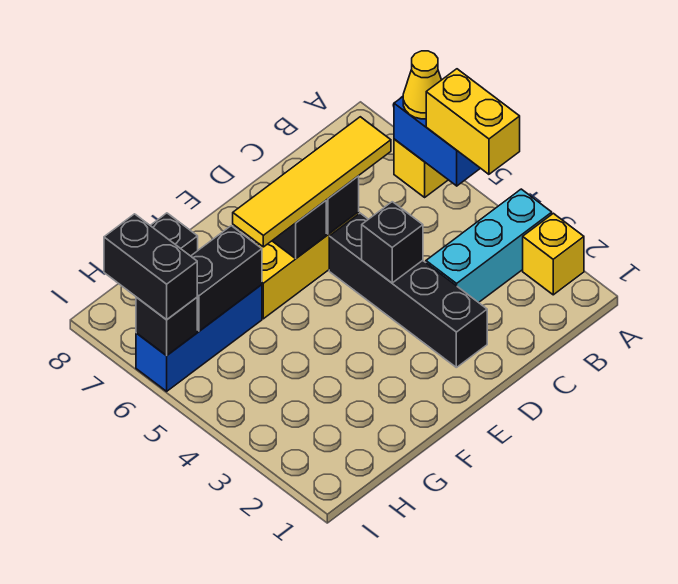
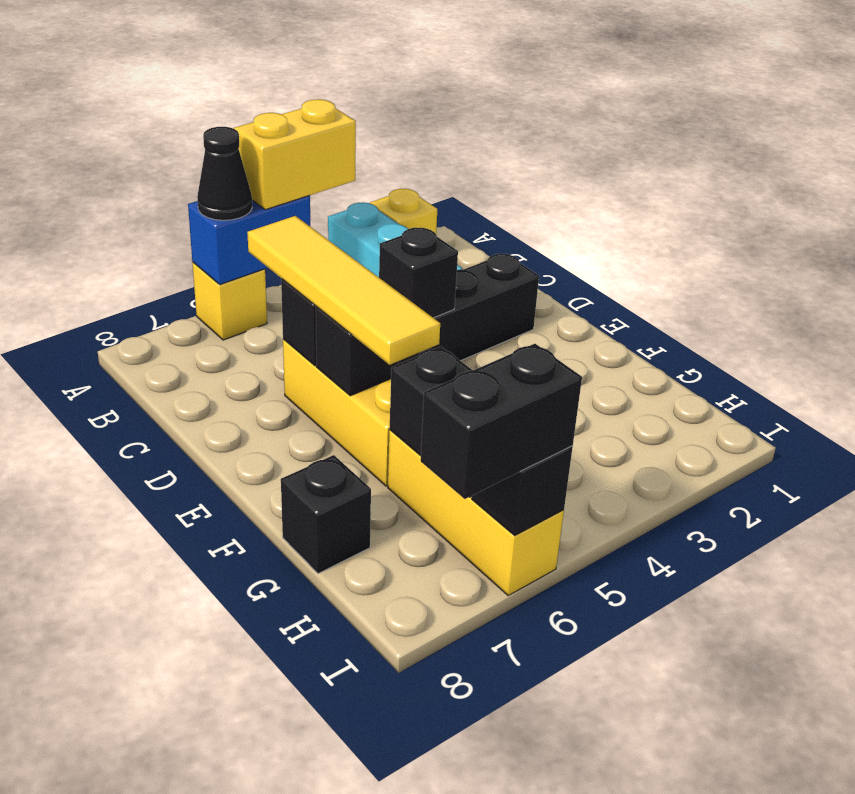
yellow 1x1 cone [403,51,441,119] -> black 1x1 cone [197,127,252,220]
blue 1x3 brick [136,285,262,391] -> yellow 1x3 brick [388,430,564,595]

